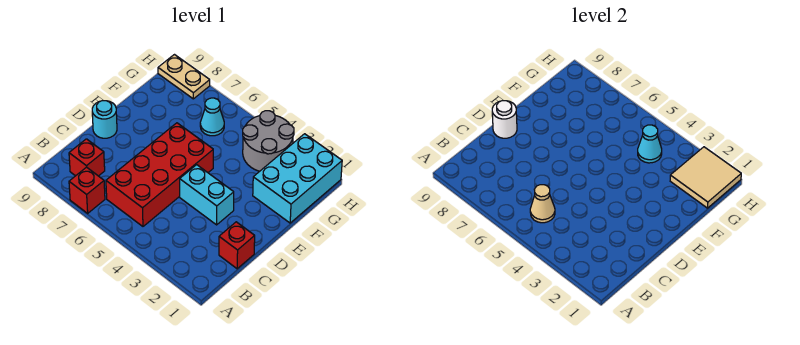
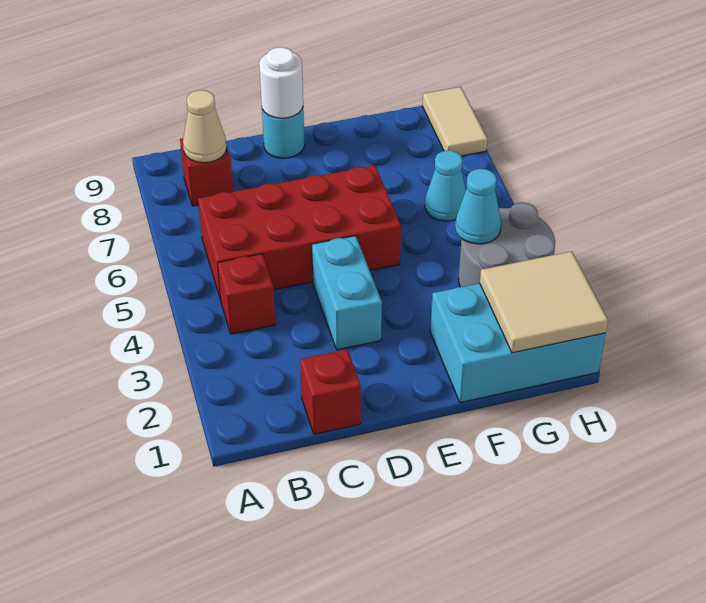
red 1x1 brick [69,167,105,213] -> red 1x1 brick moved to [217,254,275,334]
tan 1x1 cone [530,185,555,223] -> tan 1x1 cone moved to [183,90,227,163]
tan 1x2 plate [158,55,210,99] -> tan 1x2 tile [422,87,488,156]

